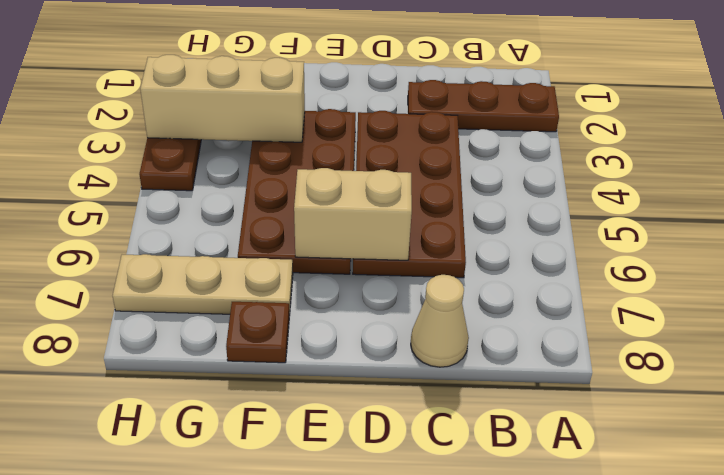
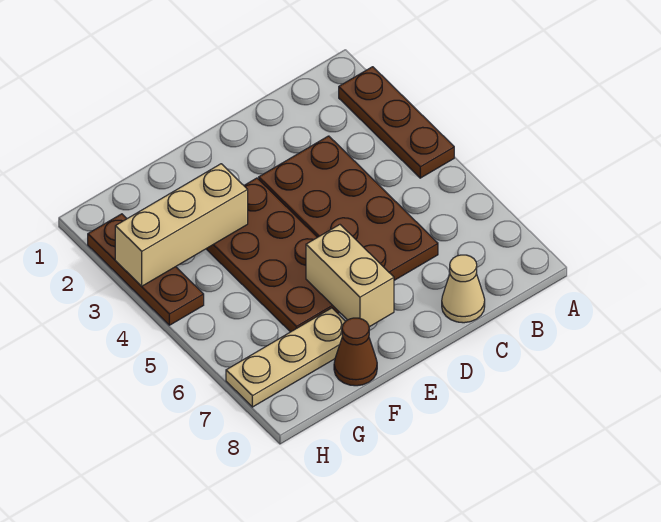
brown 1x3 plate [408,80,559,132] -> brown 1x3 plate turned to [339,67,454,178]
tan 1x2 brick [294,168,412,260] -> tan 1x2 brick turned to [306,225,394,327]
brown 1x1 plate [226,302,289,363] -> brown 1x1 cone [334,318,377,386]

